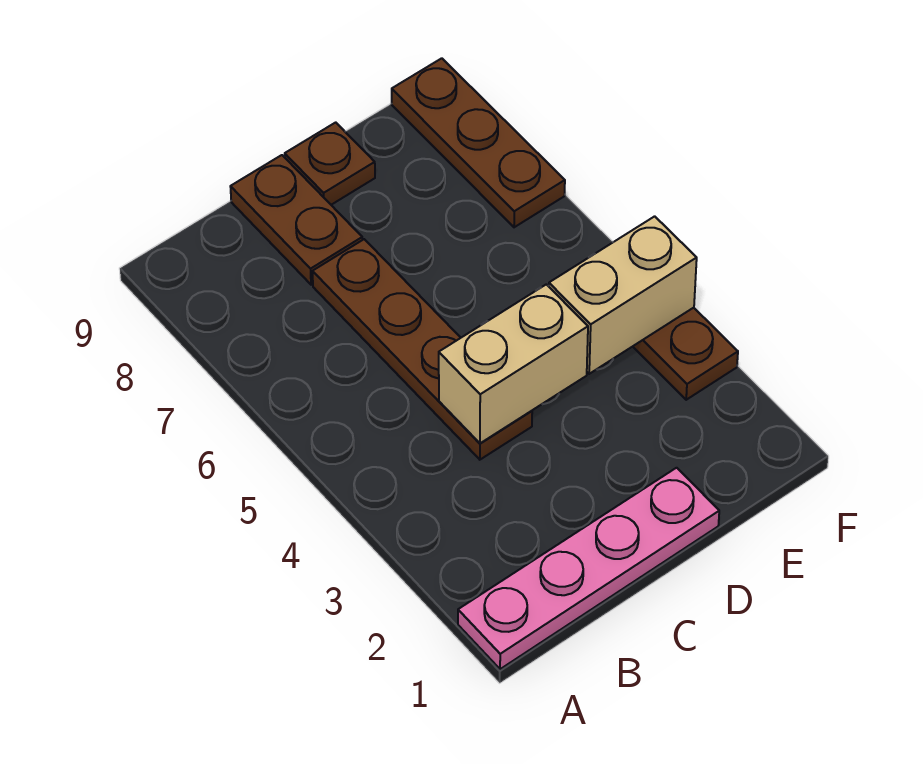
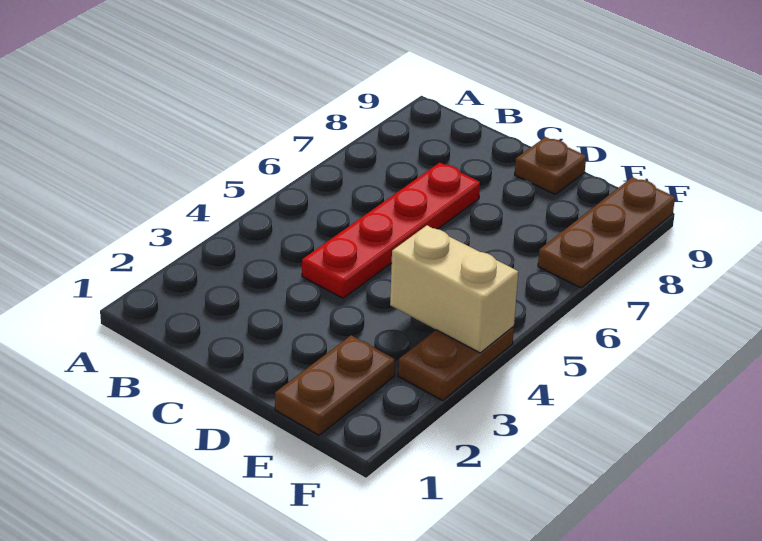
pink 1x4 plate [458,468,719,669] -> none
brown 1x4 plate [313,239,532,460] -> red 1x4 plate [302,163,480,298]
tan 1x2 brick [439,284,588,443] -> none
brown 1x2 plate [230,155,362,285] -> brown 1x2 plate moved to [275,335,395,435]

